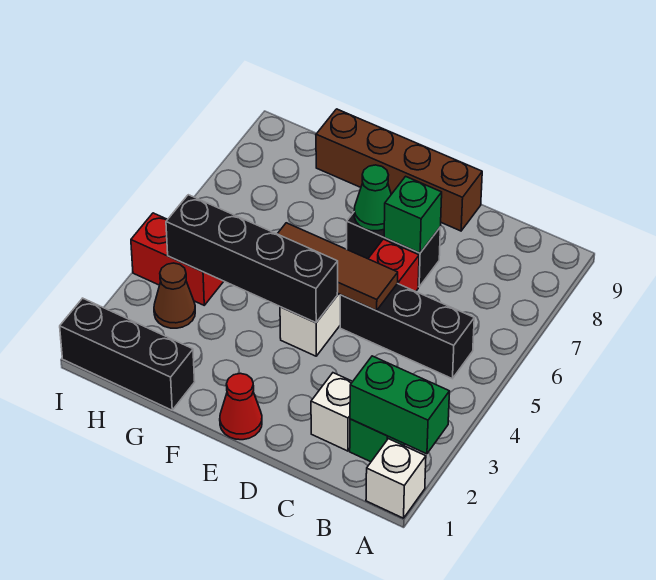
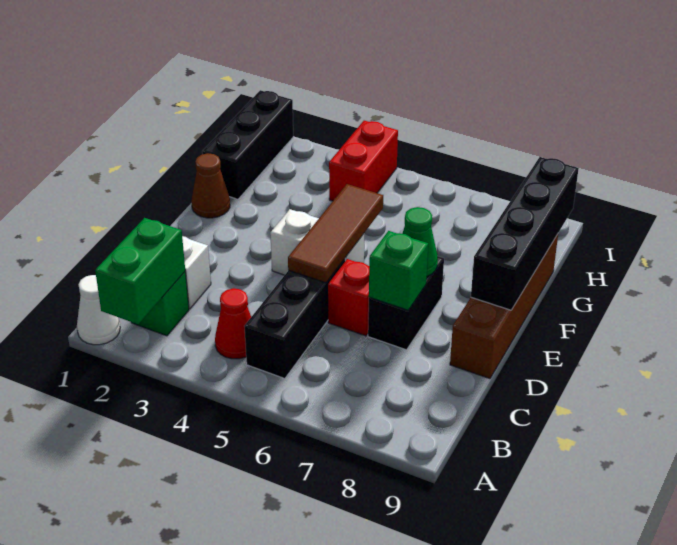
white 1x1 brick [366,439,426,518] -> white 1x1 cone [77,275,120,345]
red 1x1 cone [220,373,262,440] -> red 1x1 cone moved to [215,288,251,359]
black 1x4 brick [166,195,338,323] -> black 1x4 brick moved to [471,157,579,310]
brown 1x1 cone [154,263,195,328] -> brown 1x1 cone moved to [191,153,230,218]

